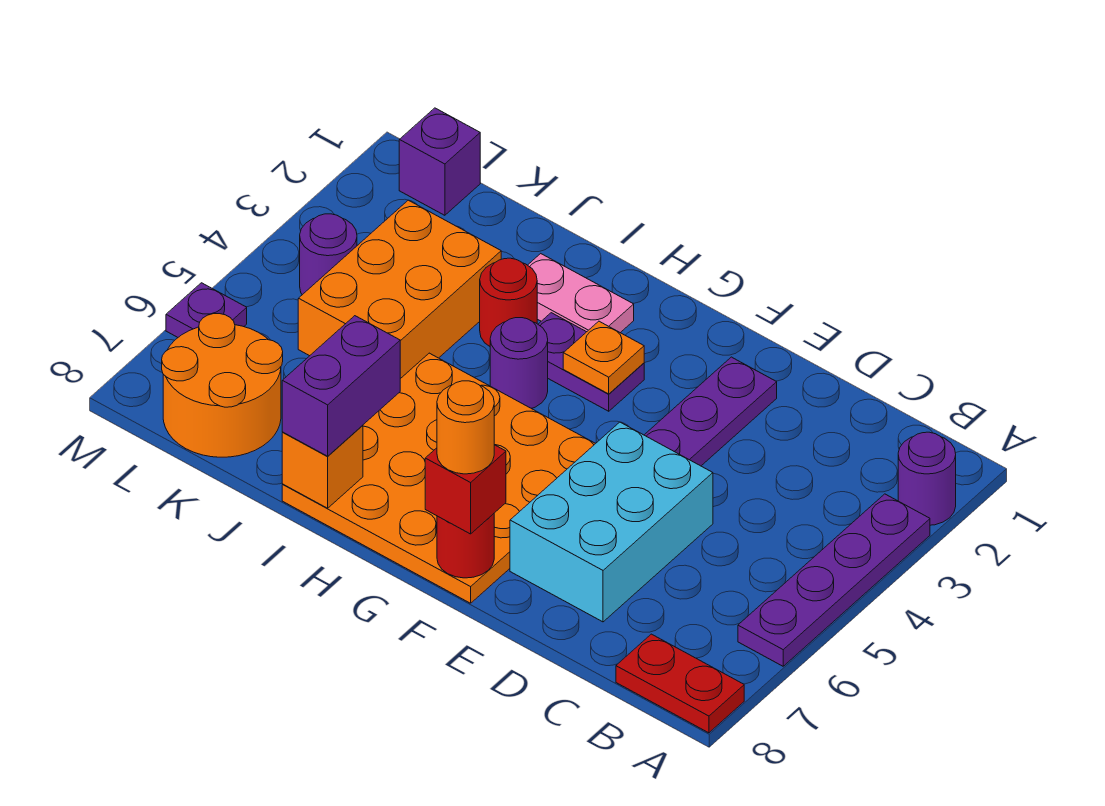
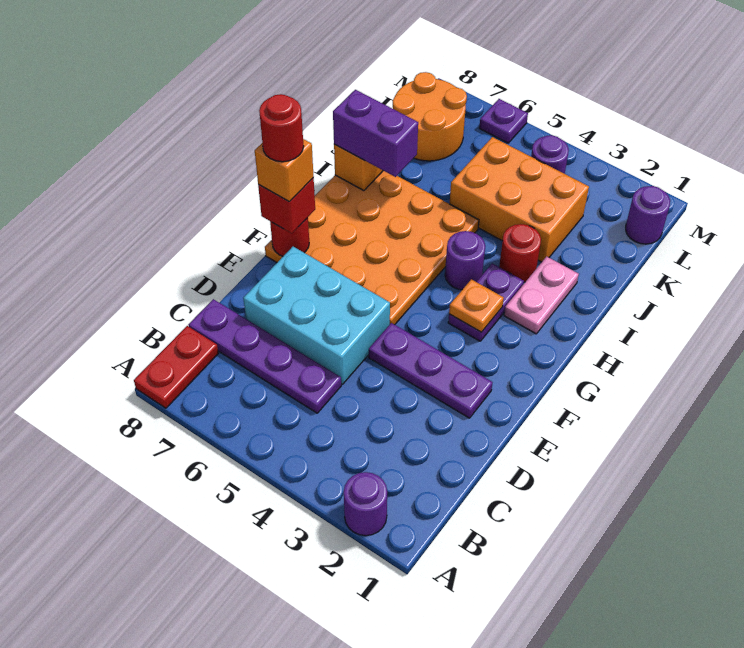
purple 1x4 plate [738,494,930,666] -> purple 1x4 plate moved to [189,299,341,413]
orange 1x1 round brick [437,381,494,474] -> orange 1x1 brick [255,139,314,202]
none -> red 1x1 round brick [259,94,304,162]
purple 1x1 brick [399,108,480,215] -> purple 1x1 round brick [626,186,670,244]

